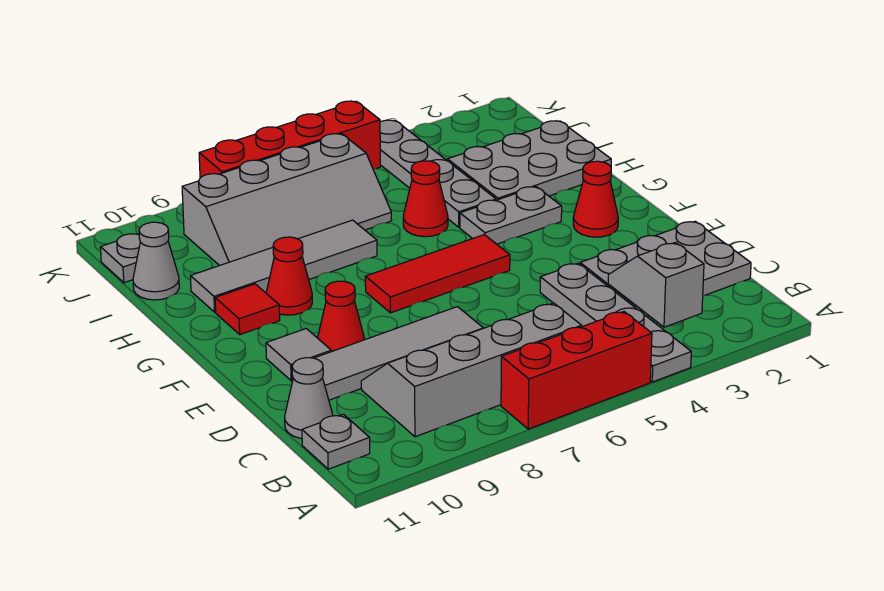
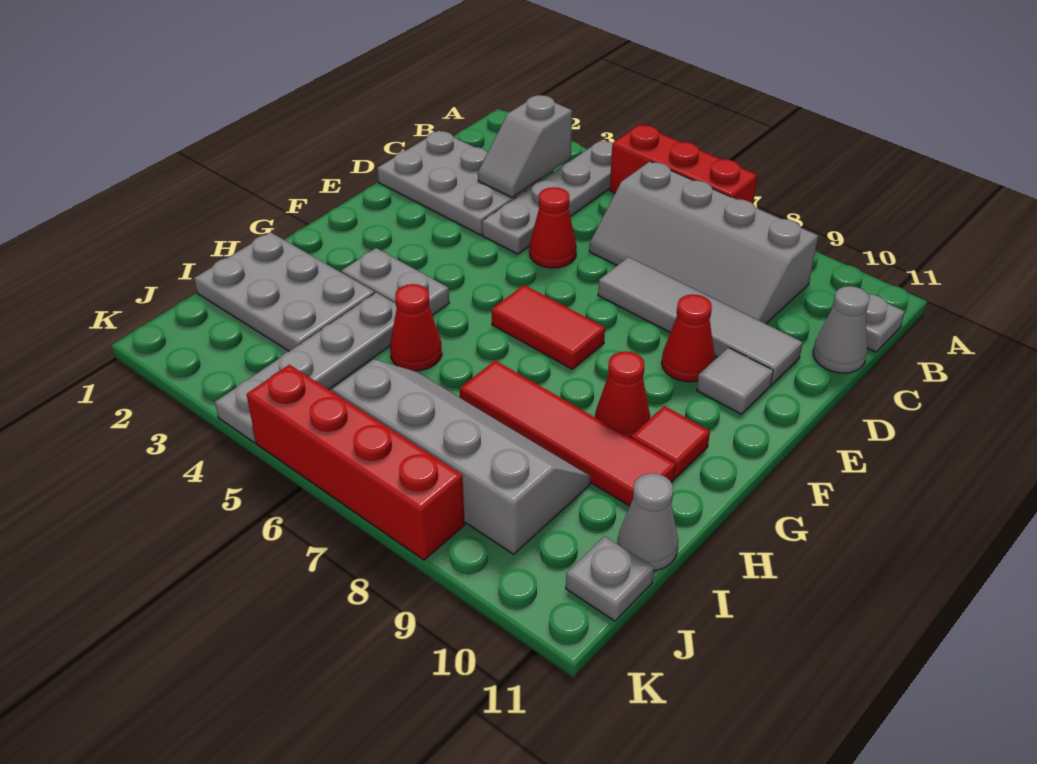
red 1x1 cone [573,161,618,237] -> red 1x1 cone moved to [529,187,577,268]
red 1x3 tile [365,235,510,313] -> red 1x2 tile [492,285,605,369]
grey 1x4 tile [190,220,377,312] -> red 1x4 tile [459,361,676,506]

